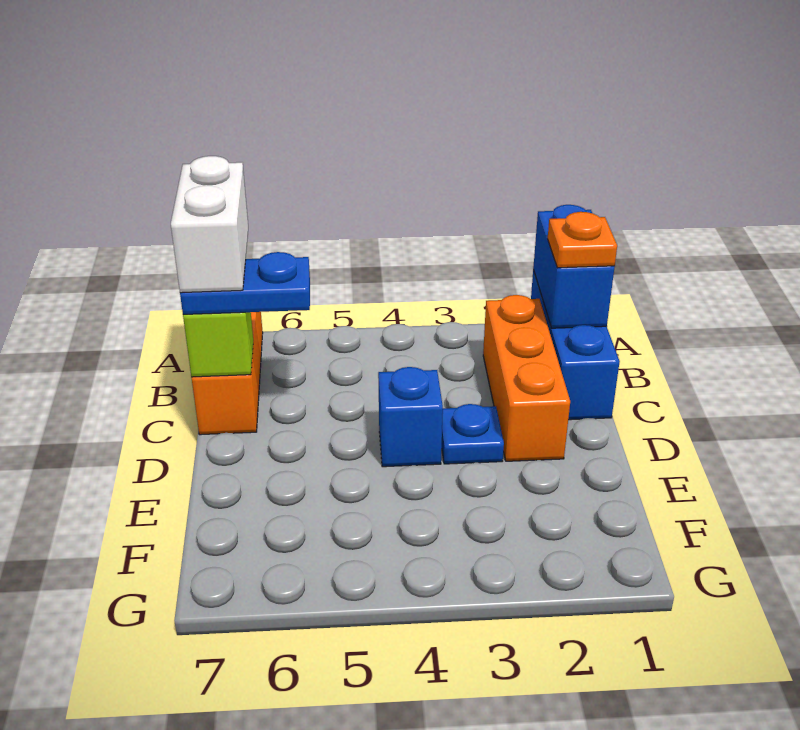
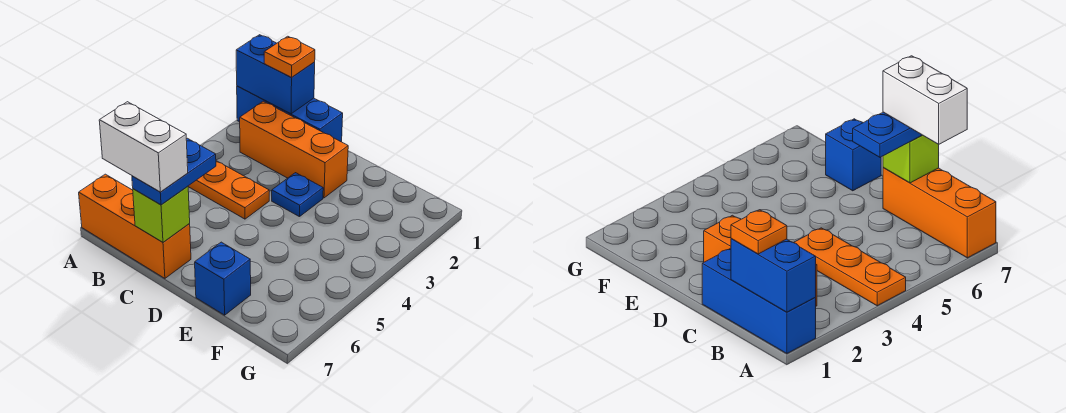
none -> orange 1x3 plate [188,161,269,219]
blue 1x1 brick [378,367,443,467] -> blue 1x1 brick moved to [195,242,251,315]

